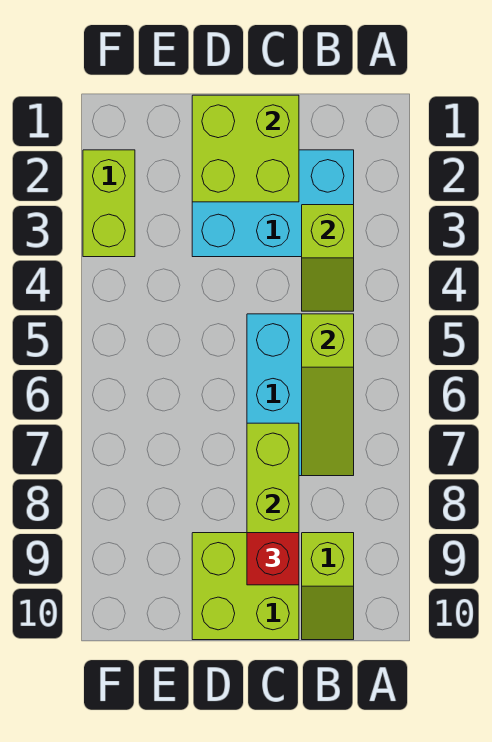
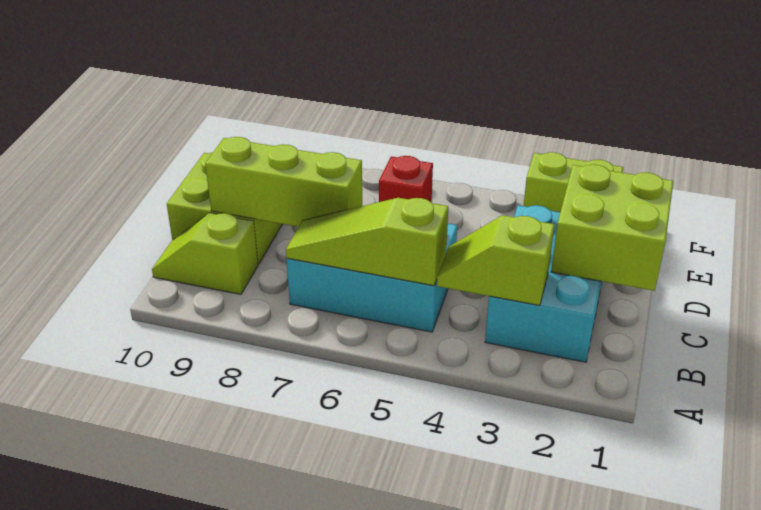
red 1x1 brick [247,533,299,585] -> red 1x1 brick moved to [379,156,433,203]

